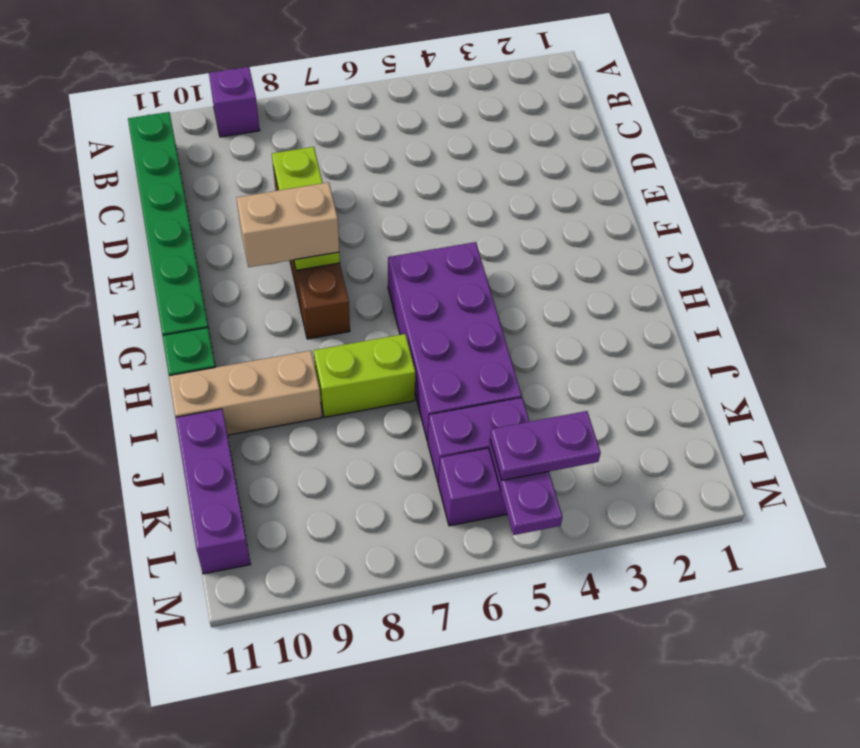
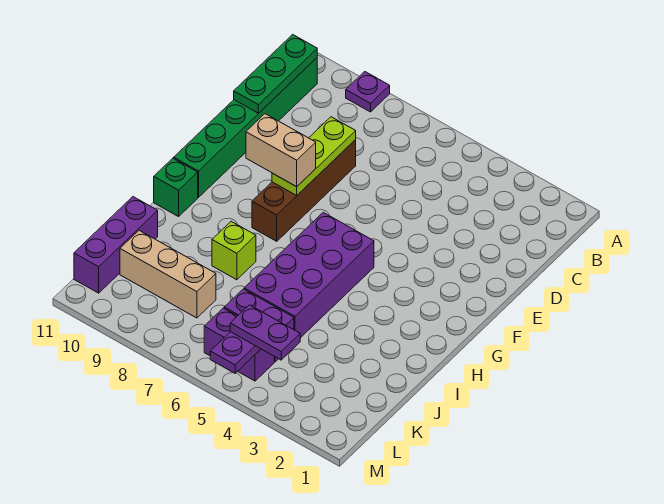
purple 1x1 brick [209,67,260,137] -> purple 1x1 plate [346,72,390,112]
none -> green 1x3 plate [234,34,317,113]
lime 1x2 brick [314,334,415,417] -> lime 1x1 brick [212,221,256,280]
tan 1x3 brick [169,351,322,435] -> tan 1x3 brick moved to [120,230,216,318]

